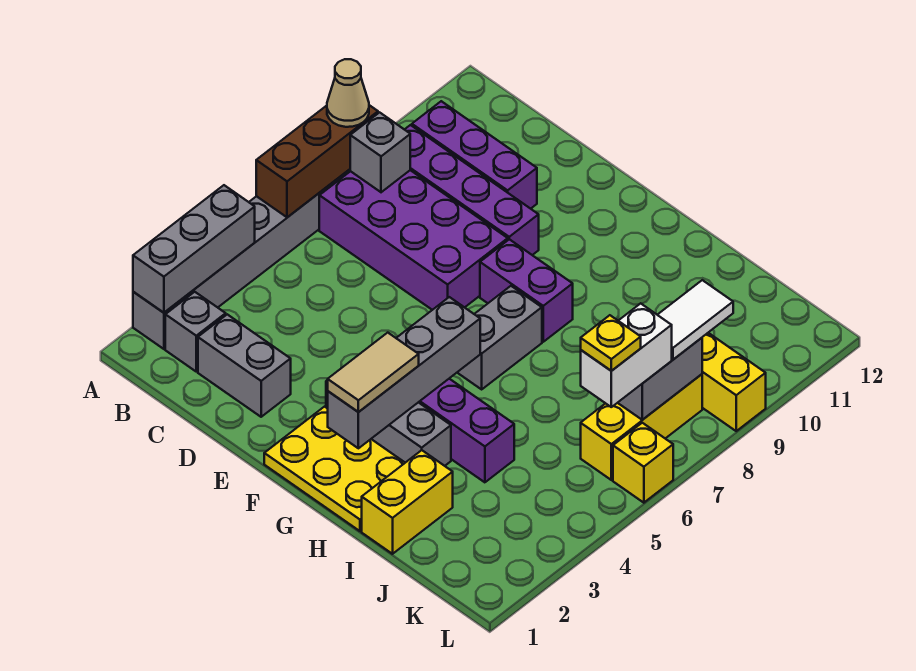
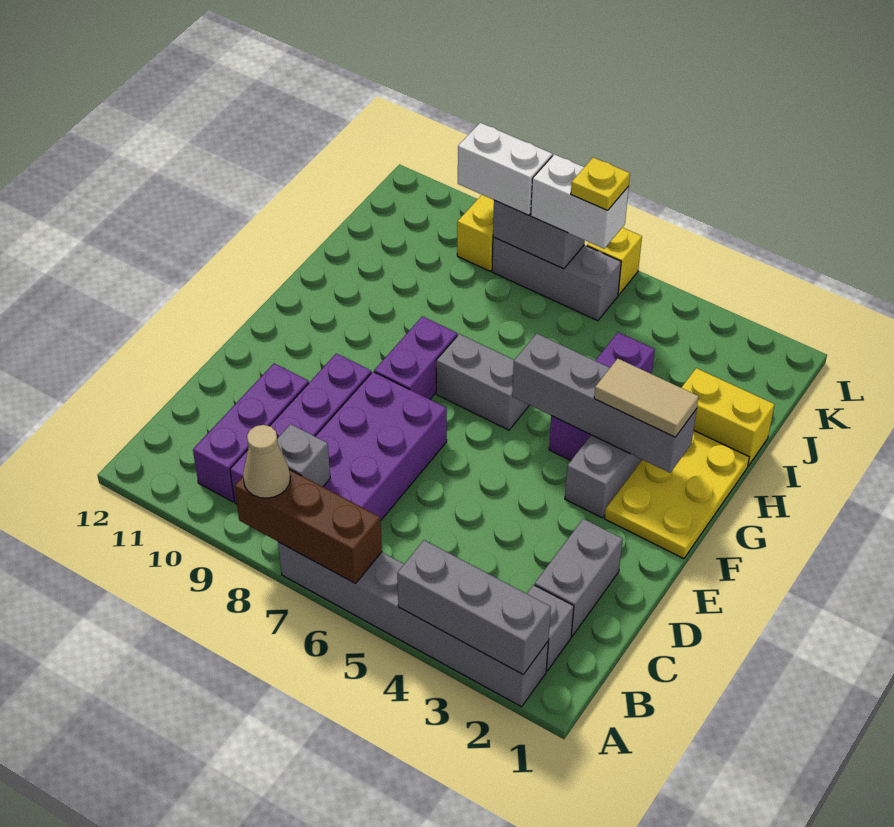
yellow 1x3 brick [581,374,702,480] -> grey 1x3 brick [492,237,621,321]
white 1x2 tile [658,280,733,360] -> white 1x2 brick [458,123,552,215]

